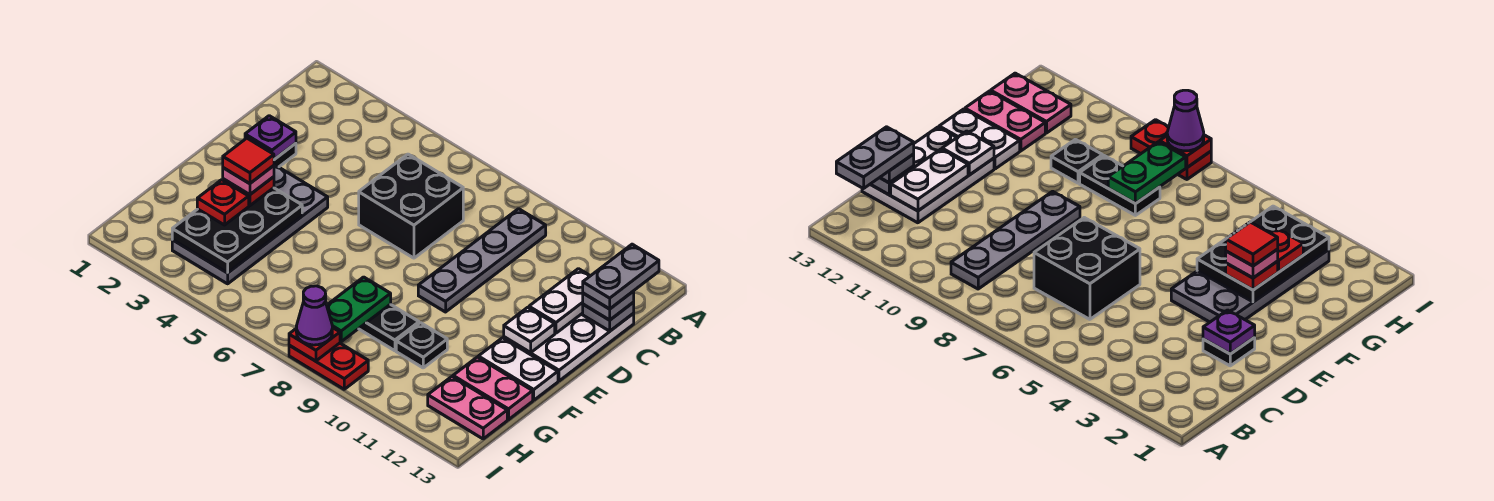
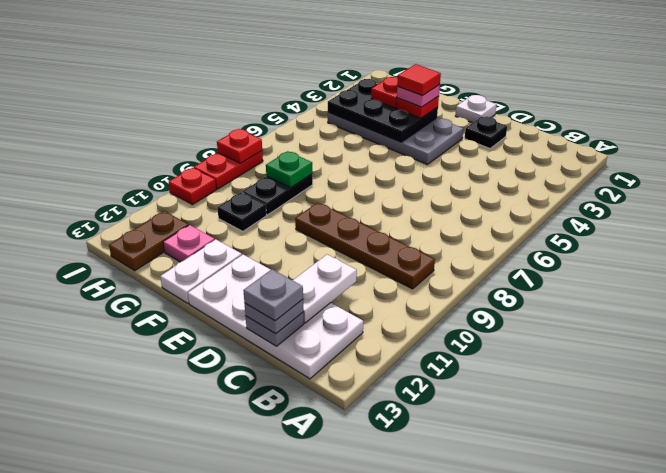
grey 1x4 plate [418,209,546,312] -> brown 1x4 plate [295,203,435,289]
grey 1x2 plate [583,244,659,309] -> grey 1x1 plate [243,269,303,321]
black 2x2 brick [359,154,463,258] -> none
white 2x3 plate [504,313,634,381] -> white 2x4 plate [188,255,363,379]
white 1x2 plate [529,269,590,333] -> white 1x2 plate turned to [293,255,357,323]
purple 1x1 plate [245,116,296,159] -> none
white 1x1 plate [504,307,555,353] -> white 1x1 plate moved to [455,95,497,123]
green 1x2 plate [327,277,391,342] -> green 1x1 plate [266,151,312,187]
pink 1x2 plate [453,357,533,420] -> pink 1x1 plate [163,225,215,262]
pink 1x2 plate [428,377,507,439] -> brown 1x2 plate [109,211,189,271]
purple 1x1 cone [296,286,332,345] -> none
none -> red 1x1 plate [169,168,216,205]

